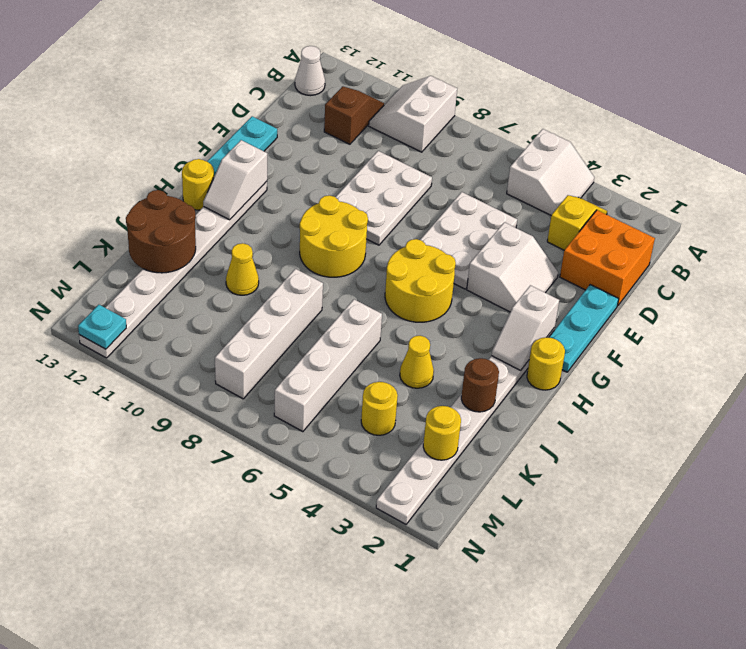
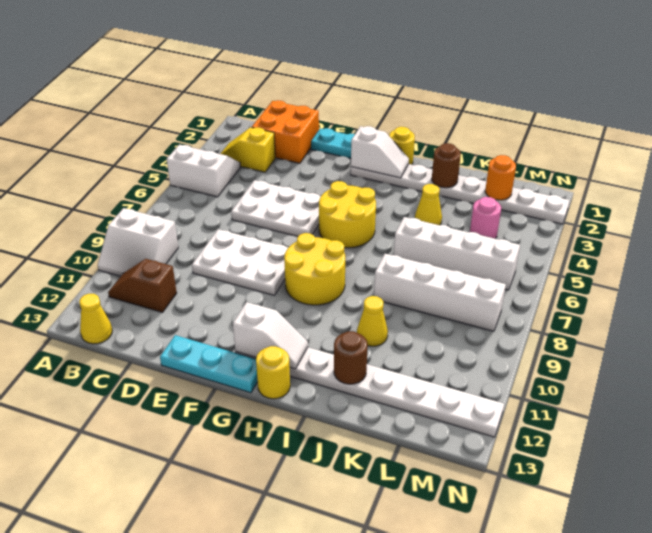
white 1x1 cone [295,46,325,96] -> yellow 1x1 cone [79,294,112,344]
white 2x2 slope [467,222,558,312] -> none
brown 2x2 round brick [126,190,196,273] -> brown 1x1 round brick [334,331,368,384]
yellow 1x1 round brick [423,406,461,460] -> orange 1x1 round brick [485,155,516,200]
yellow 1x1 round brick [361,382,398,435] -> pink 1x1 round brick [470,197,501,239]
cyan 1x1 plate [78,305,126,349] -> none

